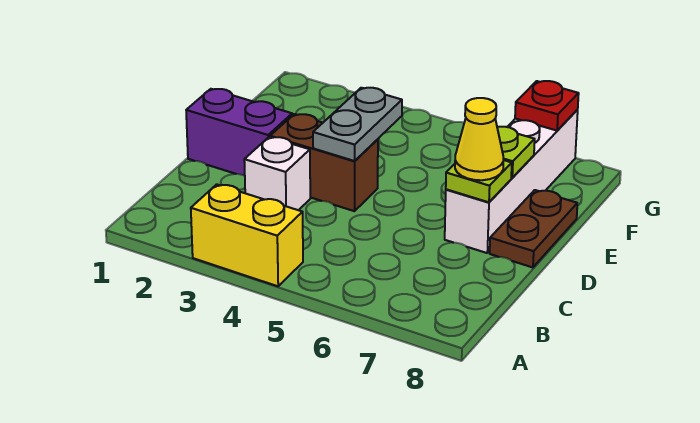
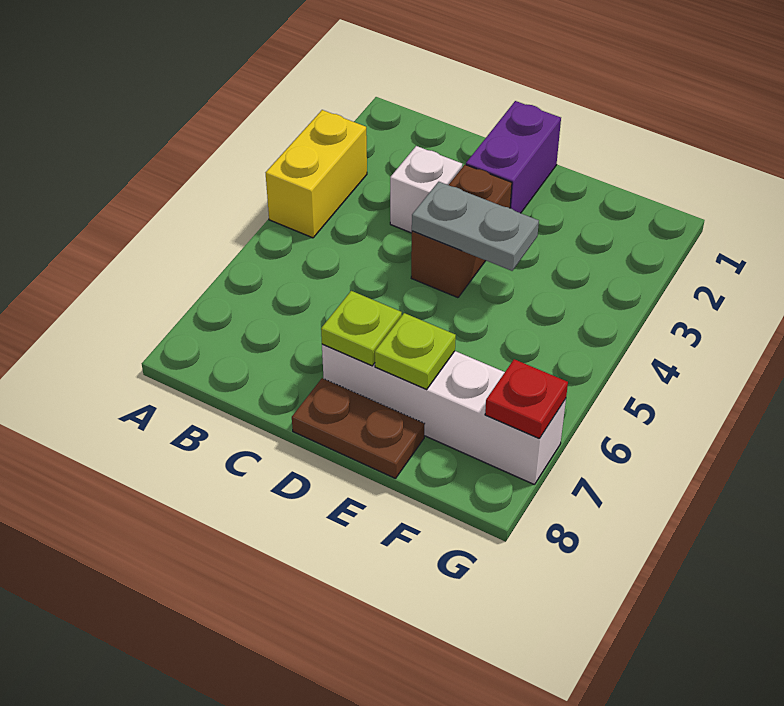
yellow 1x1 cone [455,98,503,180] -> none

